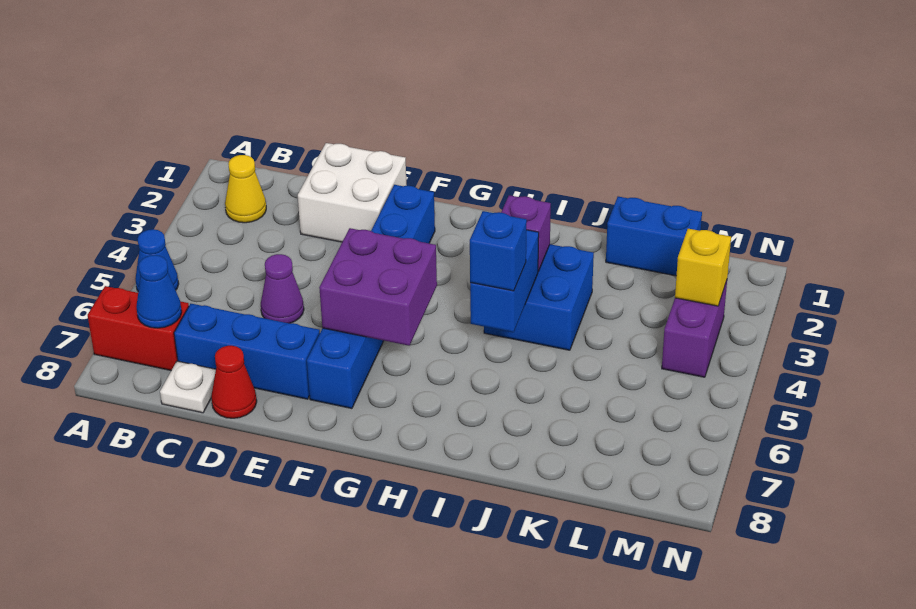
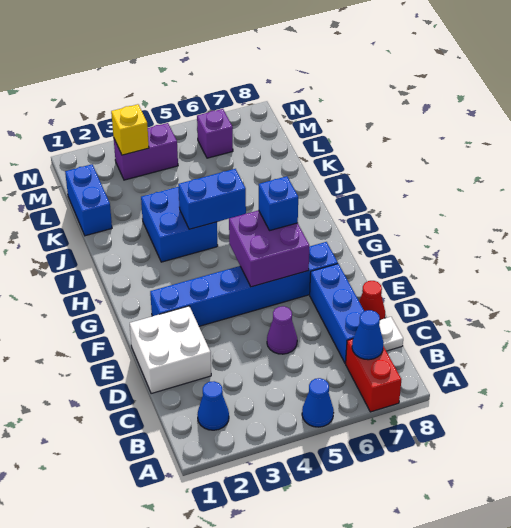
yellow 1x1 cone [225,155,266,223] -> blue 1x1 cone [197,381,229,430]
purple 1x1 brick [501,195,551,271] -> purple 1x1 brick moved to [197,109,233,158]
blue 1x1 brick [470,211,527,291] -> blue 1x1 brick moved to [259,176,298,231]

